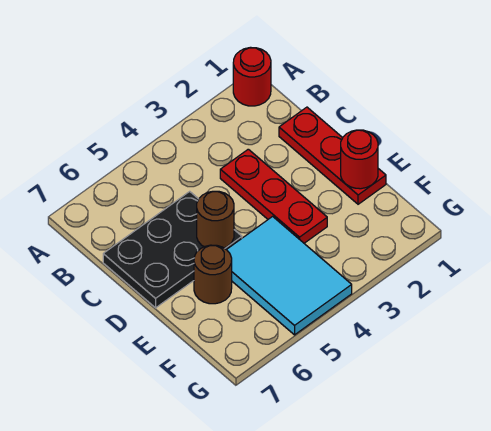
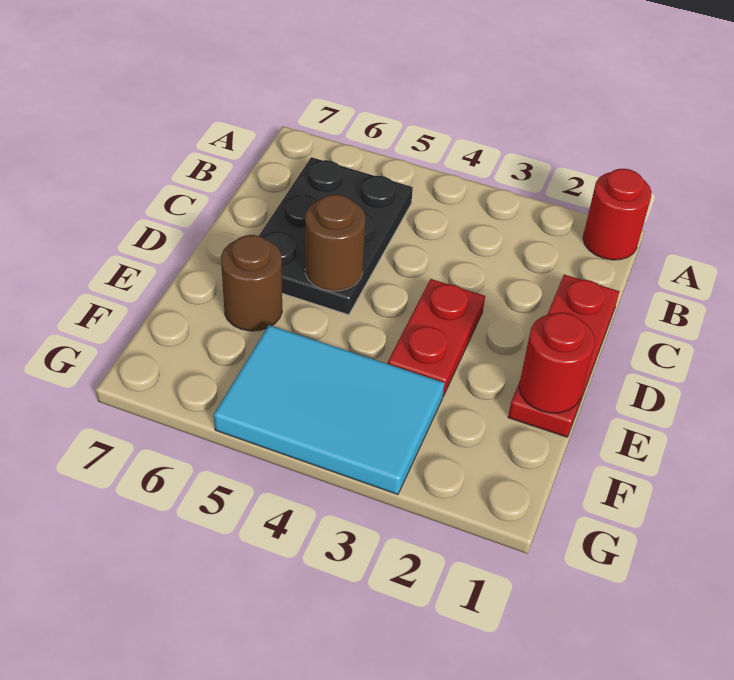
red 1x3 plate [220,149,327,243] -> red 1x2 plate [388,279,485,396]
black 2x3 plate [103,191,242,308] -> black 2x3 plate turned to [259,157,413,315]
cyan 2x3 tile [227,217,352,335] -> cyan 2x3 tile turned to [214,325,445,495]

